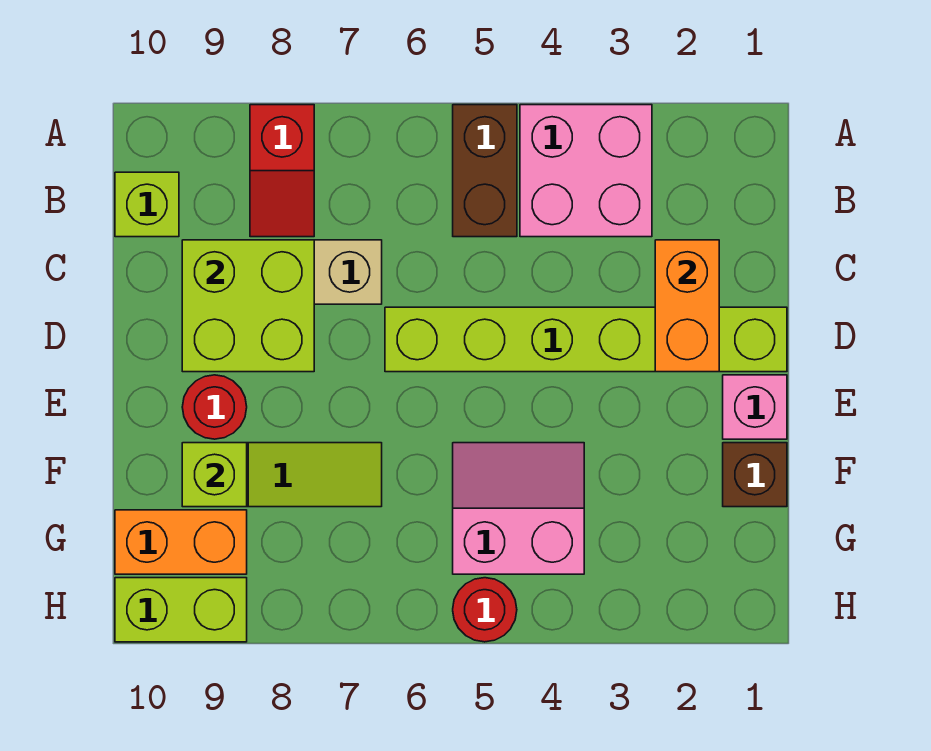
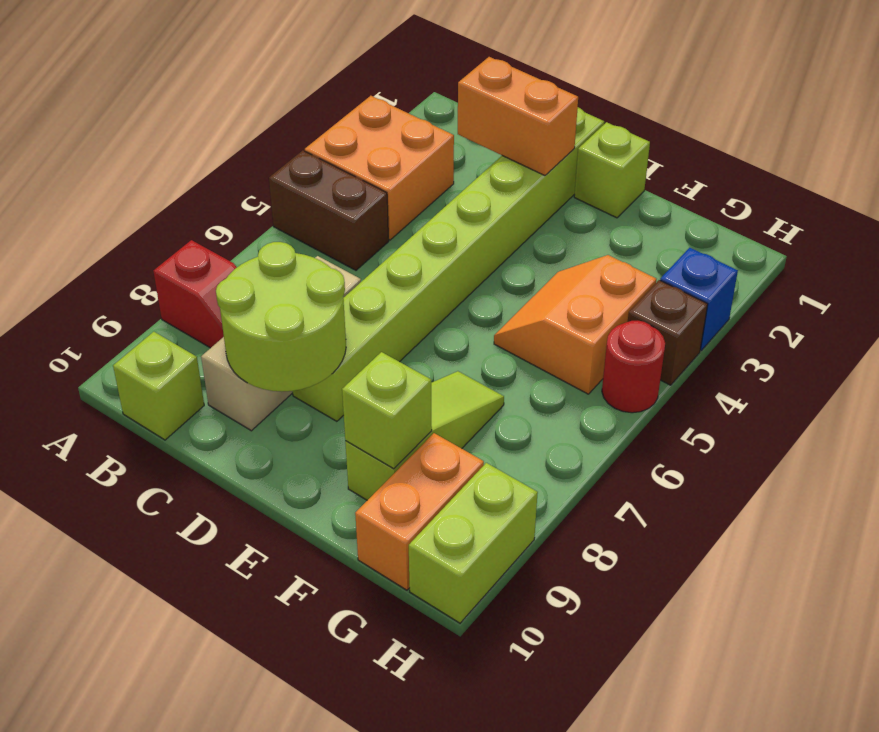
pink 2x2 brick [520,105,652,237] -> orange 2x2 brick [305,96,454,240]
lime 2x2 brick [182,240,314,372] -> lime 2x2 round brick [216,242,346,392]
lime 1x6 brick [385,307,787,372] -> lime 1x8 brick [293,107,604,421]
pink 1x1 brick [723,375,787,439] -> lime 1x1 brick [574,122,650,218]
red 1x1 round brick [182,375,247,439] -> none
brown 1x1 brick [723,443,787,507] -> brown 1x1 brick moved to [628,280,708,385]
pink 2x2 slope [453,443,584,574] -> orange 2x2 slope [494,255,656,394]
none -> blue 1x1 brick [660,248,738,351]

